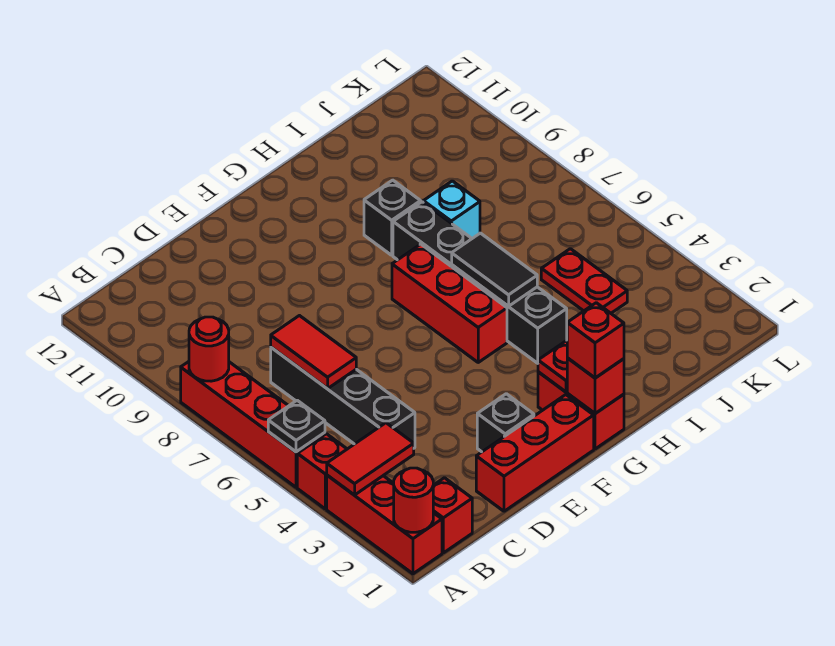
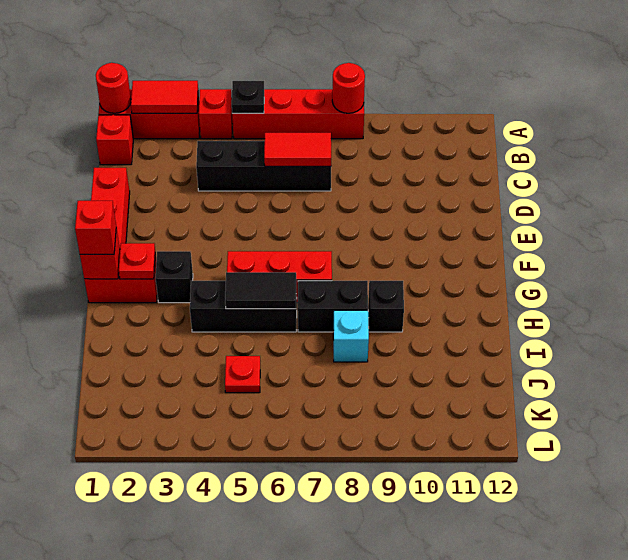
red 1x2 tile [327,423,414,495] -> red 1x2 tile turned to [131,81,198,113]
black 1x1 brick [477,394,534,452] -> black 1x1 brick moved to [156,251,193,303]
red 1x2 plate [541,249,627,313] -> red 1x1 plate [225,356,260,393]

